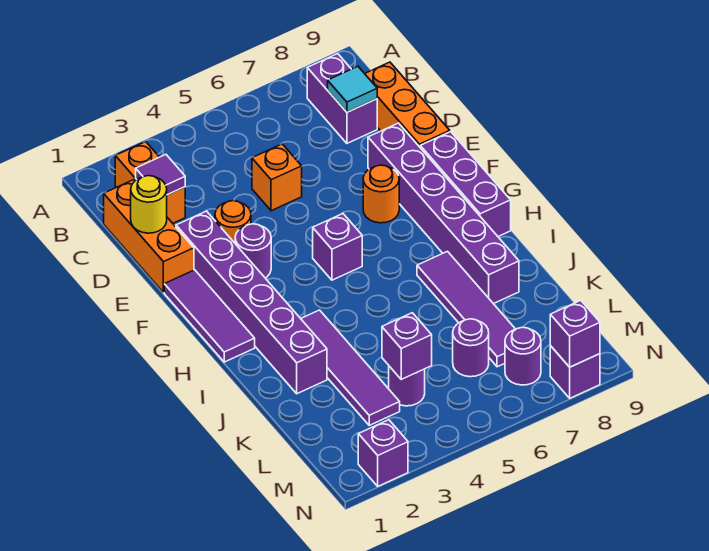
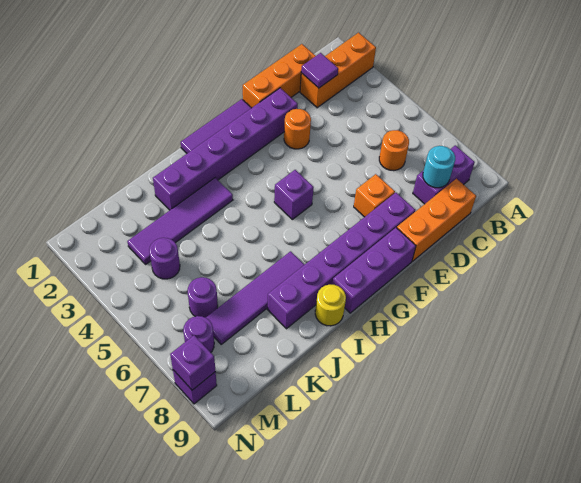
orange 1x2 brick [115,142,185,223] -> orange 1x3 brick [300,33,376,108]
cyan 1x1 tile [328,66,377,112] -> cyan 1x1 round brick [423,146,455,188]
yellow 1x1 round brick [131,176,167,233] -> yellow 1x1 round brick moved to [315,285,346,326]
orange 1x1 brick [252,144,302,211] -> orange 1x1 brick moved to [354,174,395,217]
purple 1x1 round brick [235,224,271,278] -> none
orange 1x1 round brick [363,165,399,223] -> orange 1x1 round brick moved to [379,130,409,170]
purple 1x1 brick [382,313,432,379] -> none
purple 1x1 brick [358,420,408,486] -> none

